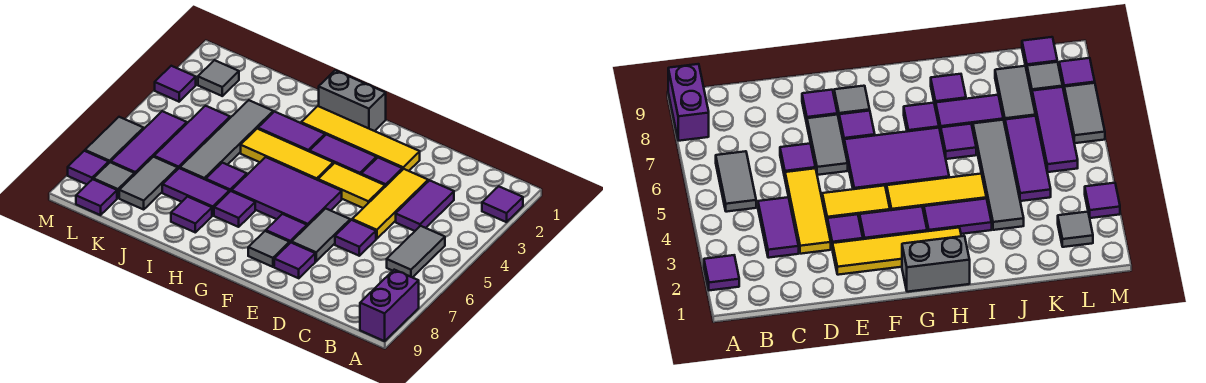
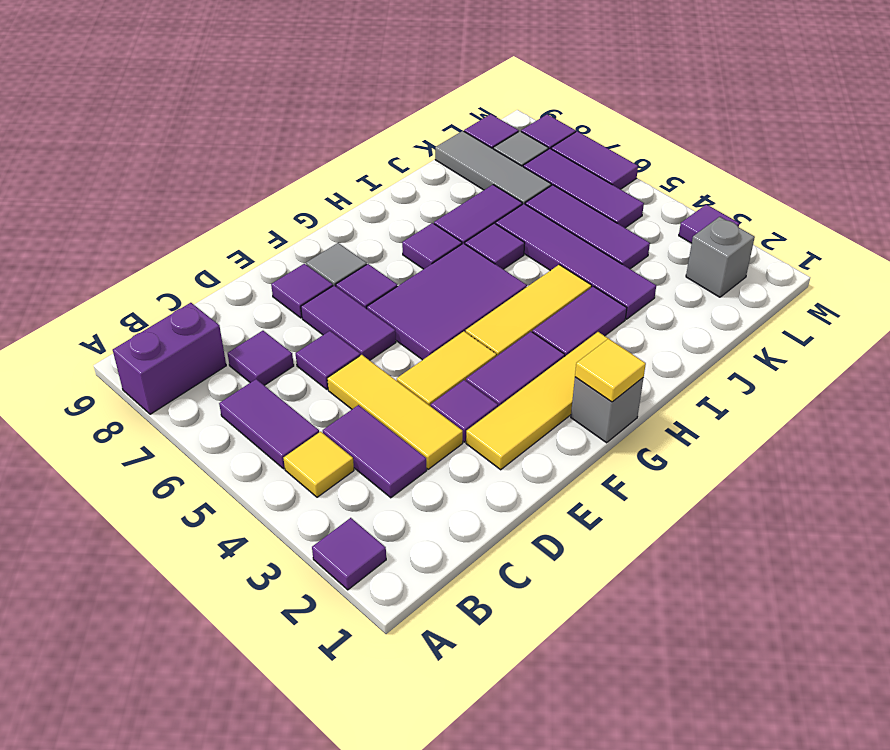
purple 1x2 brick [360,270,419,341] -> purple 1x2 brick turned to [113,303,226,414]
none -> yellow 1x1 tile [284,432,354,497]
grey 1x2 tile [387,226,445,278] -> purple 1x2 tile [219,379,319,469]
grey 1x2 tile [292,208,350,261] -> purple 1x2 tile [301,285,396,360]
grey 1x2 brick [319,70,386,131] -> grey 1x1 brick [571,377,643,443]
none -> yellow 1x1 tile [575,339,646,402]
purple 1x1 tile [171,197,212,232] -> purple 1x1 tile moved to [228,331,294,385]
grey 1x4 tile [180,100,273,180] -> purple 1x4 tile [496,204,656,319]
grey 1x2 tile [119,157,178,209] -> grey 1x3 tile [435,131,551,204]
grey 1x1 tile [198,60,239,96] -> grey 1x1 brick [686,217,755,297]
grey 1x2 tile [85,117,144,163] -> purple 1x2 tile [551,131,638,189]

